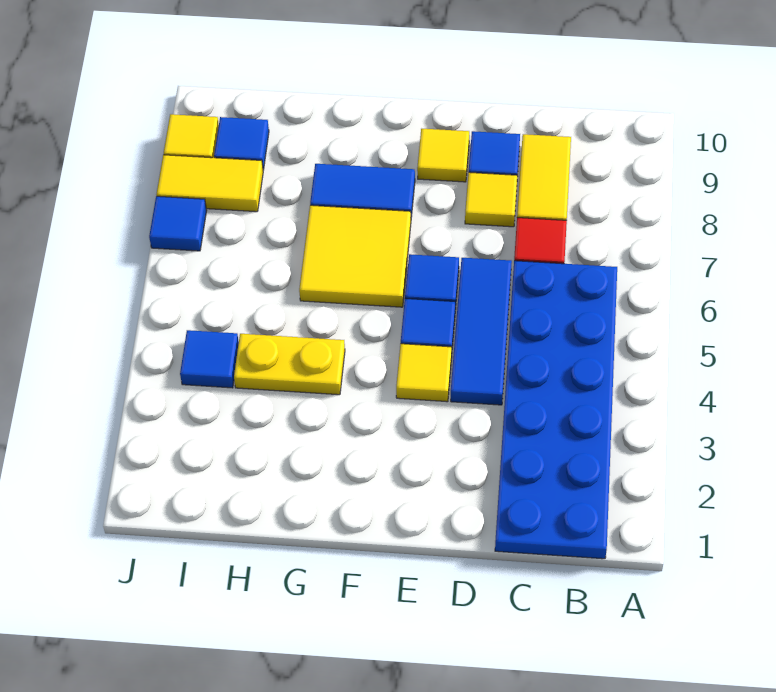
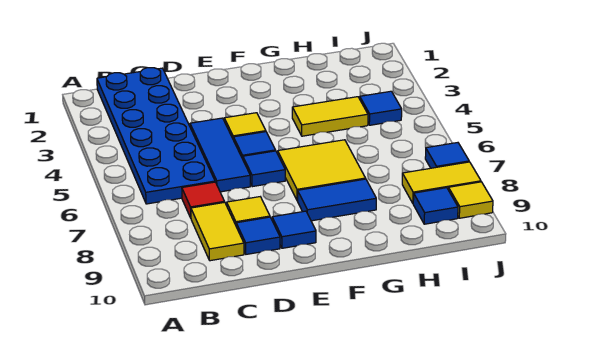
yellow 1x1 tile [417,129,469,182] -> blue 1x1 tile [272,211,316,248]
yellow 1x2 plate [234,334,345,395] -> yellow 1x2 tile [292,97,368,136]

